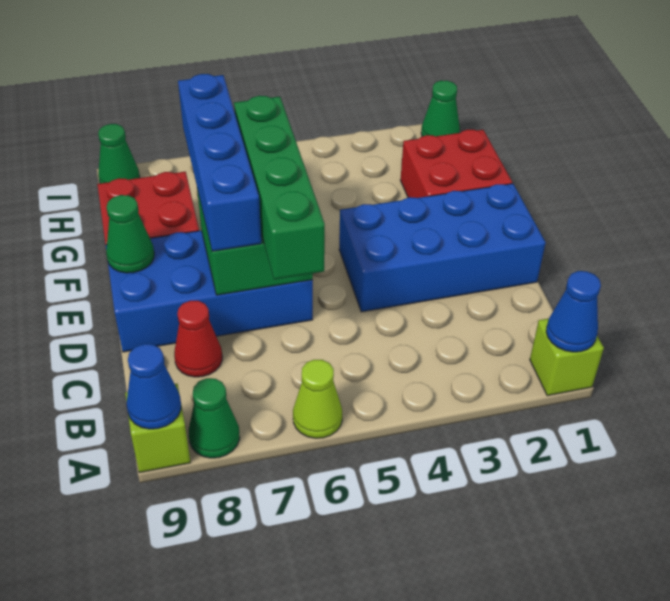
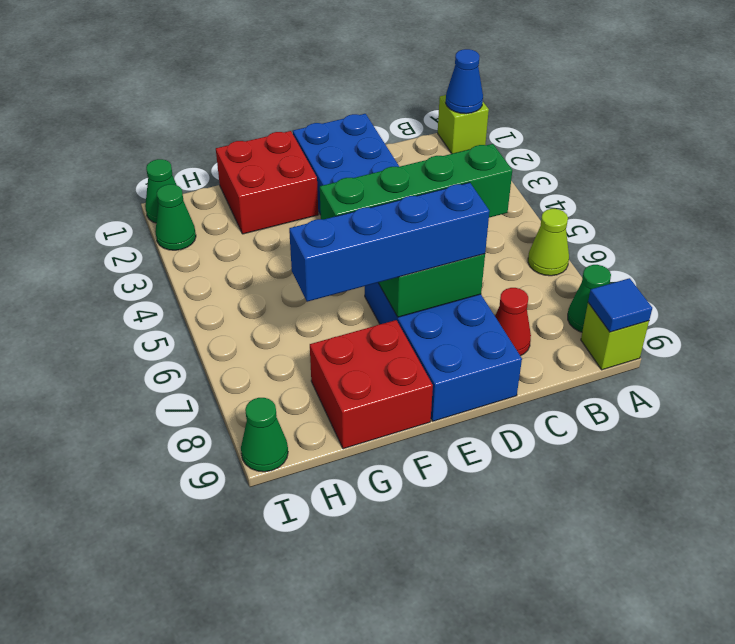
blue 1x1 cone [127,344,181,429] -> blue 1x1 tile [588,278,652,332]
green 1x1 cone [106,195,154,273] -> green 1x1 cone moved to [155,184,196,250]

